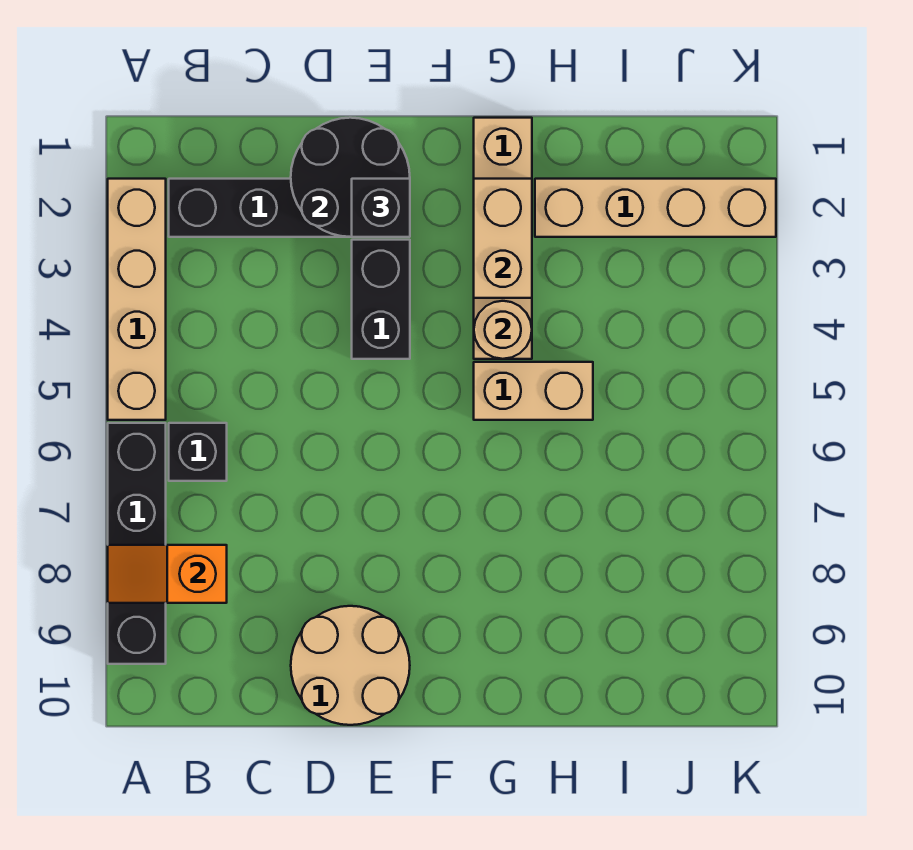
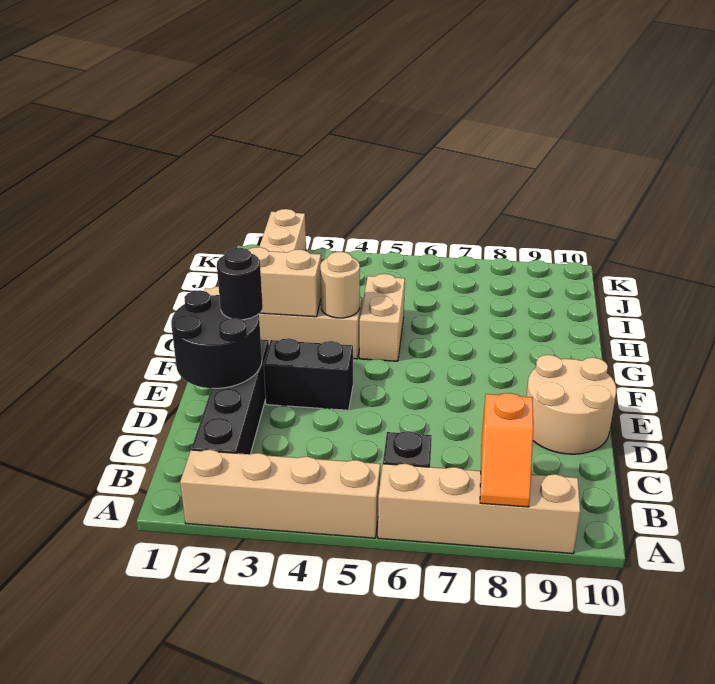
black 1x4 brick [108,423,166,664] -> tan 1x4 brick [378,464,580,554]
black 1x1 brick [352,179,410,237] -> black 1x1 round brick [217,248,263,320]

